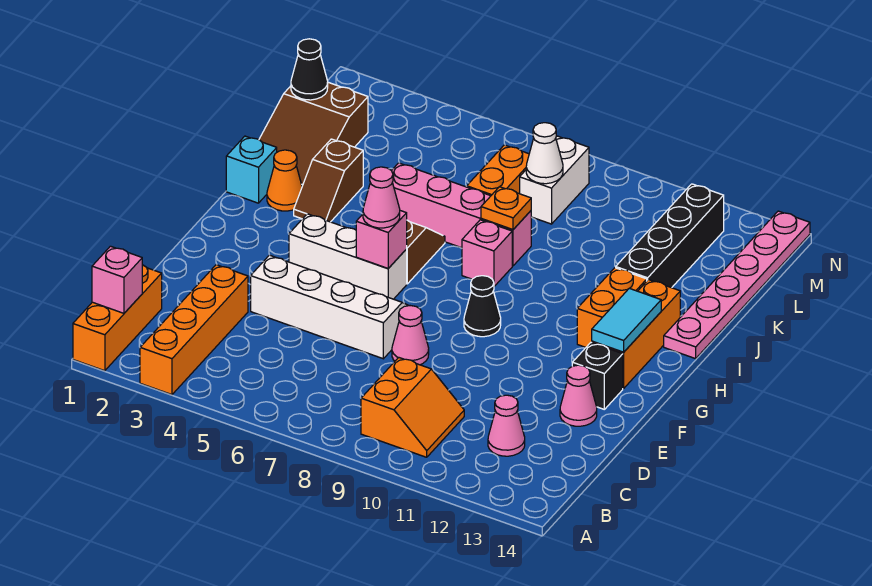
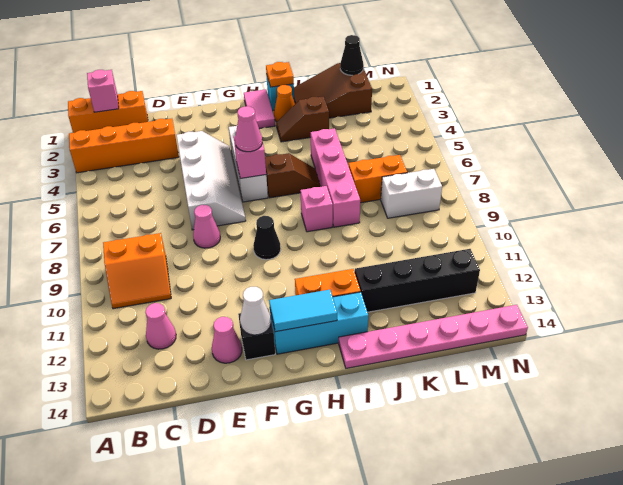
orange 1x3 brick [592,280,680,389] -> cyan 1x3 brick [270,292,368,354]
none -> pink 1x2 tile [244,89,275,129]
orange 1x1 plate [481,187,531,230] -> orange 1x1 plate moved to [266,62,294,87]
white 1x1 cone [526,123,563,184] -> white 1x1 cone moved to [240,287,271,335]

